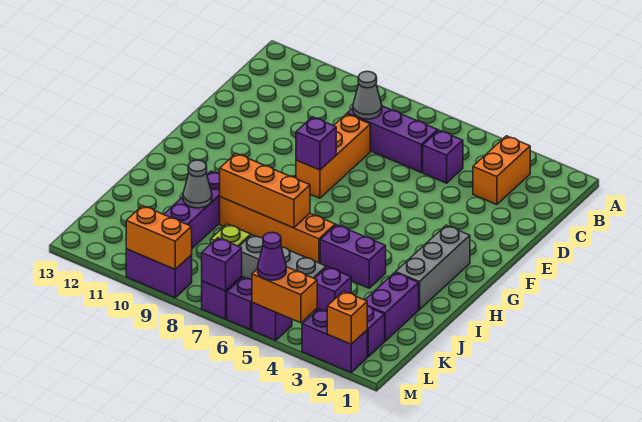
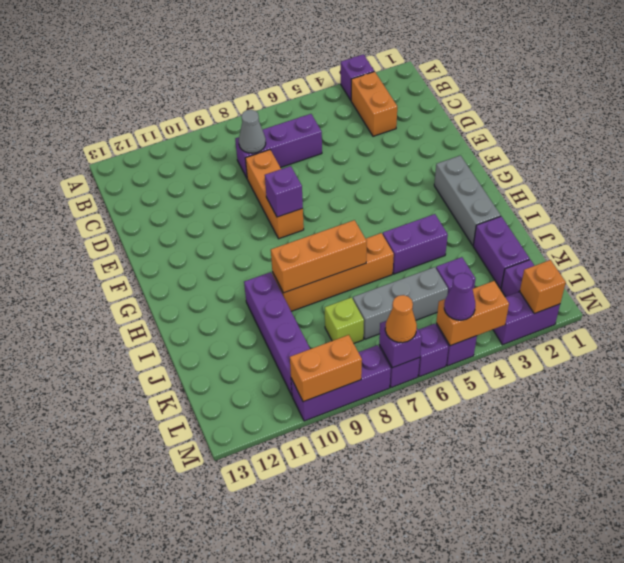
purple 1x1 brick [423,130,463,183] -> purple 1x1 brick moved to [341,54,374,100]
grey 1x1 cone [183,160,212,208] -> none
none -> orange 1x1 cone [385,295,417,343]
purple 1x2 brick [126,249,192,298] -> purple 1x3 brick [291,345,391,421]

